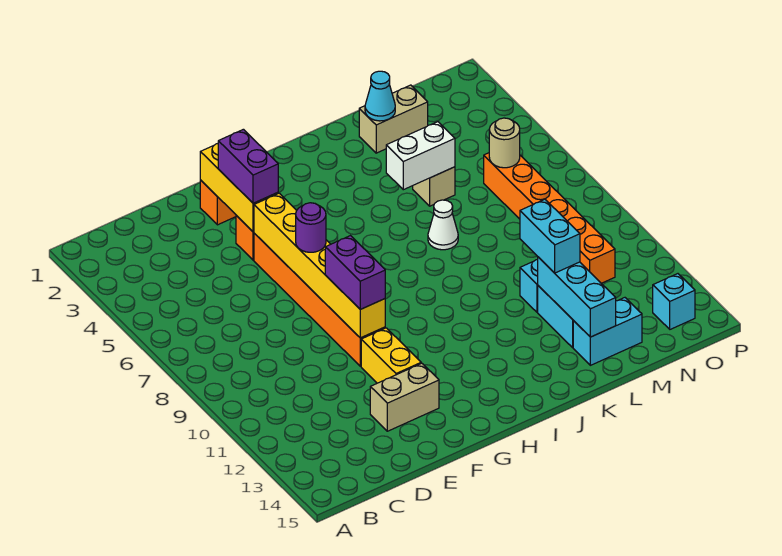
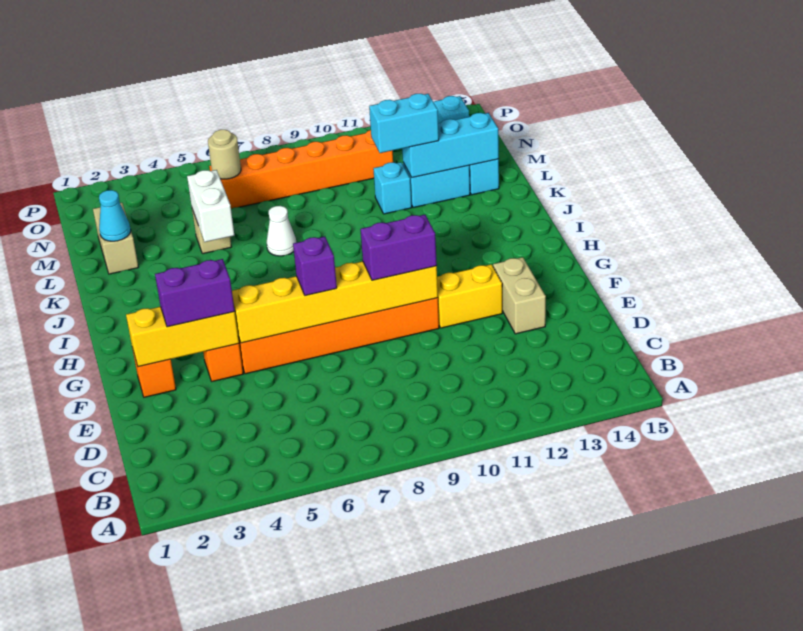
purple 1x1 round brick [296,203,326,252] -> purple 1x1 brick [293,237,337,296]

